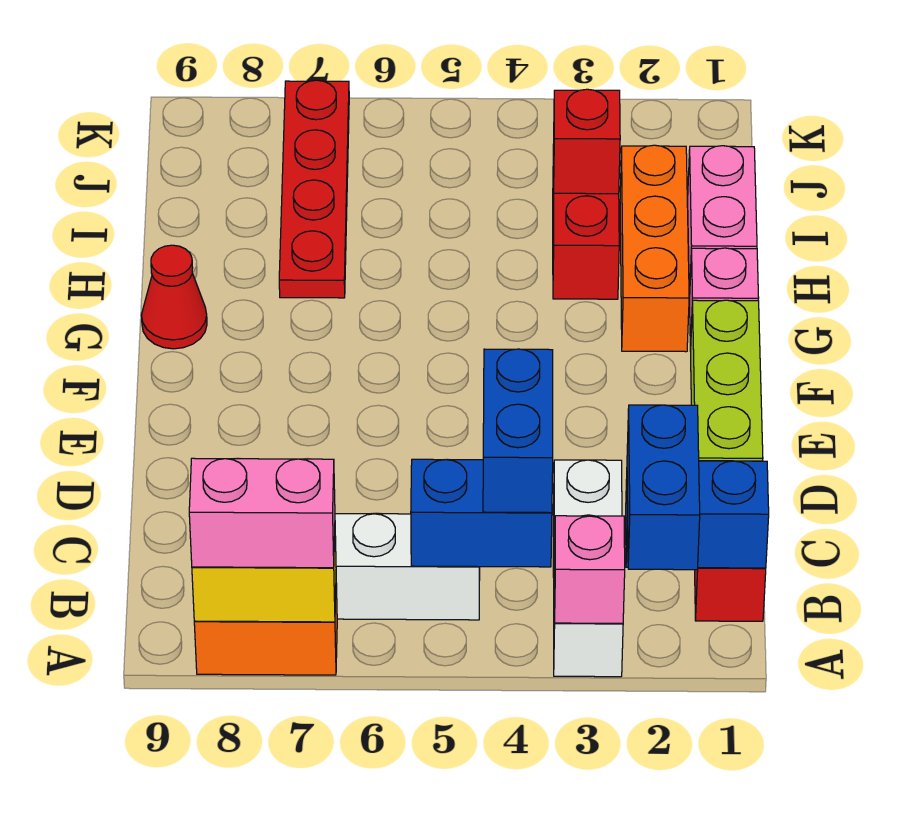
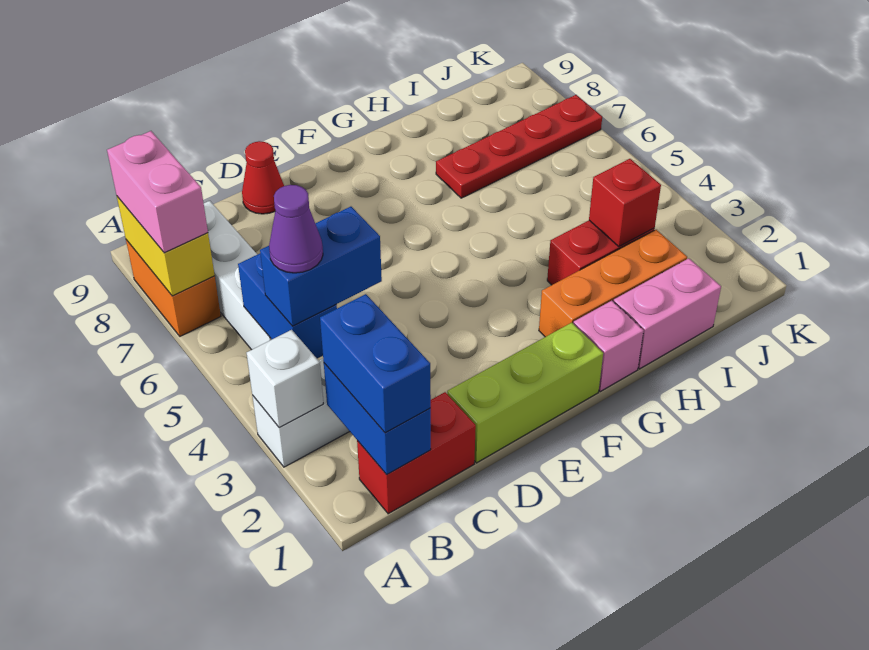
blue 1x2 brick [627,405,700,570] -> blue 1x2 brick turned to [320,294,431,433]
pink 1x1 brick [554,516,625,623] -> white 1x1 brick [247,330,323,428]
none -> purple 1x1 cone [269,185,323,273]
red 1x1 cone [141,245,207,349] -> red 1x1 cone moved to [242,141,284,214]

